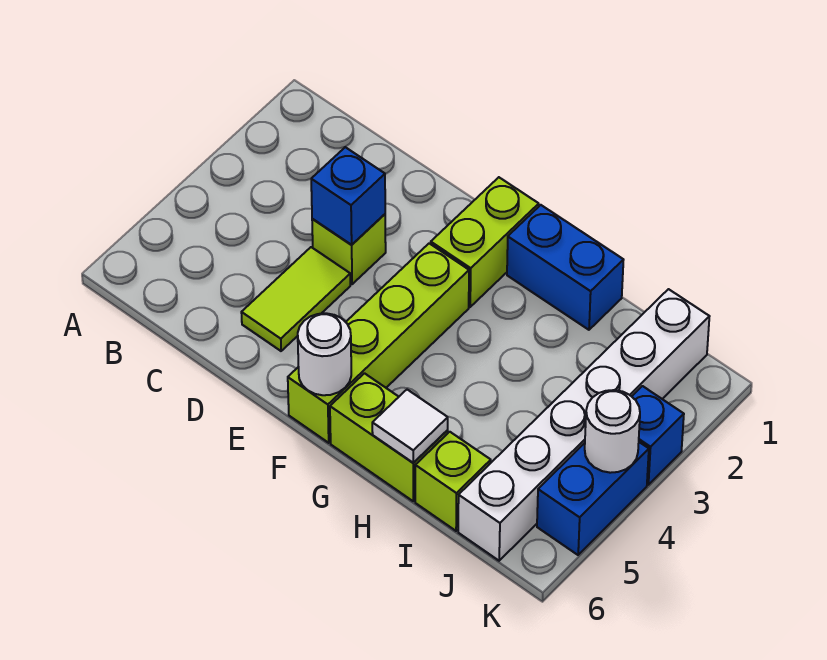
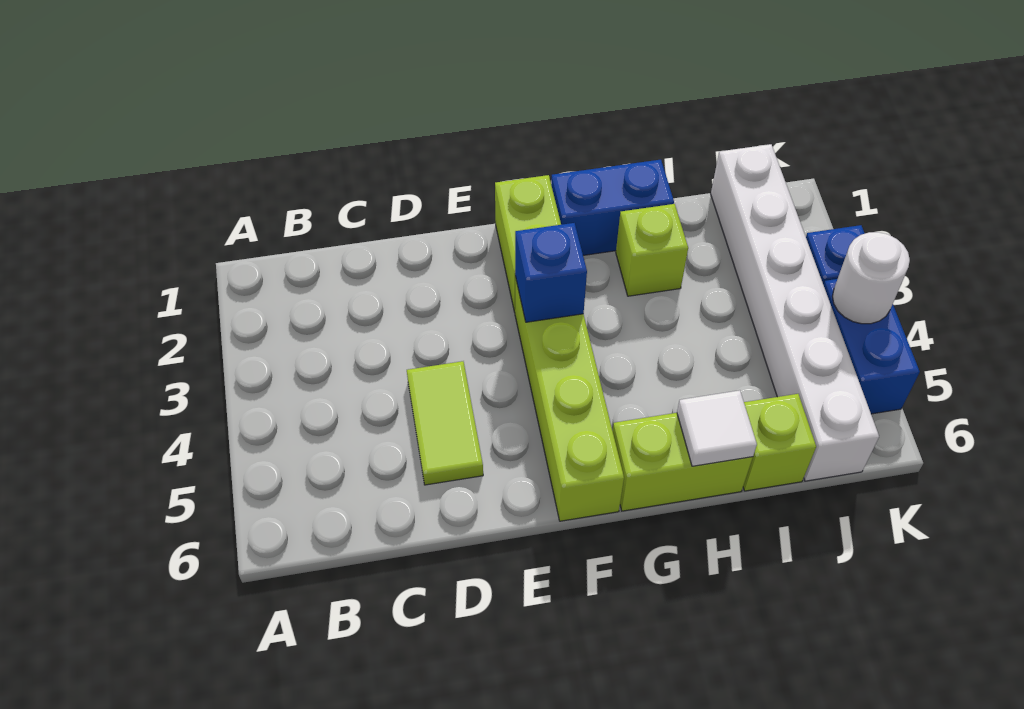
lime 1x1 brick [312,214,386,284] -> lime 1x1 brick moved to [616,204,688,296]
blue 1x1 brick [311,147,385,245] -> blue 1x1 brick moved to [515,223,587,322]
white 1x1 round brick [298,313,351,395] -> none

